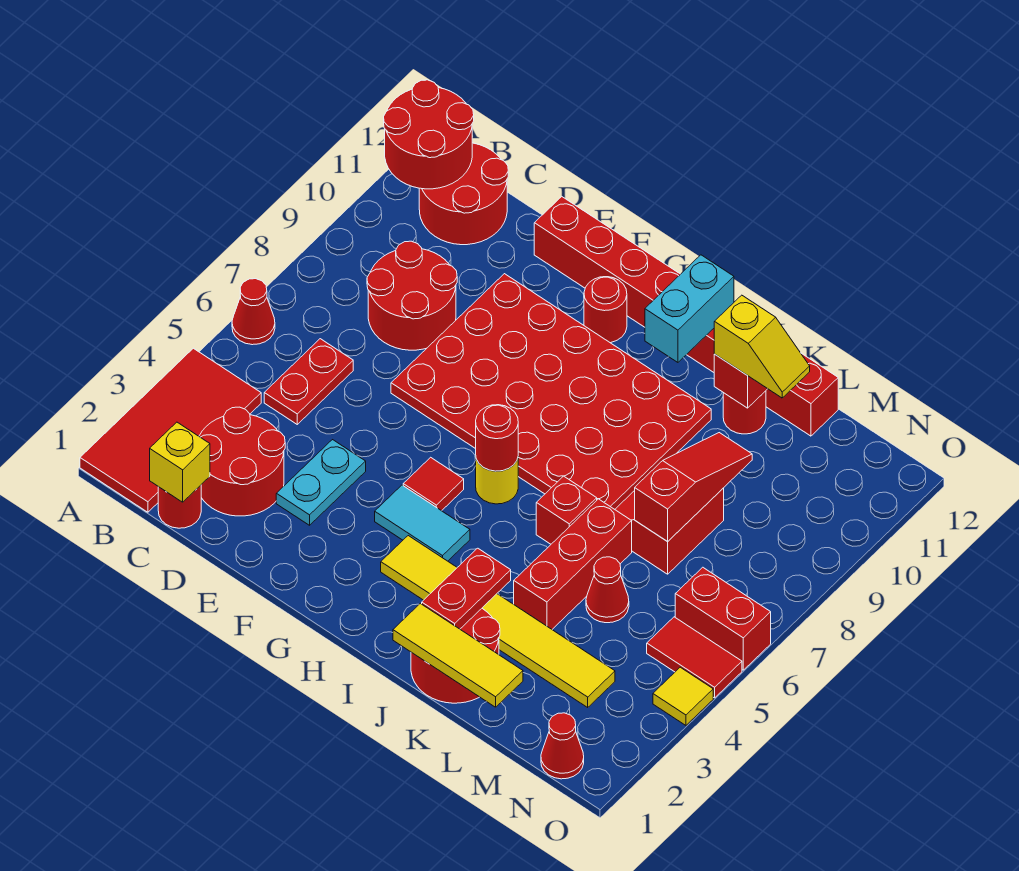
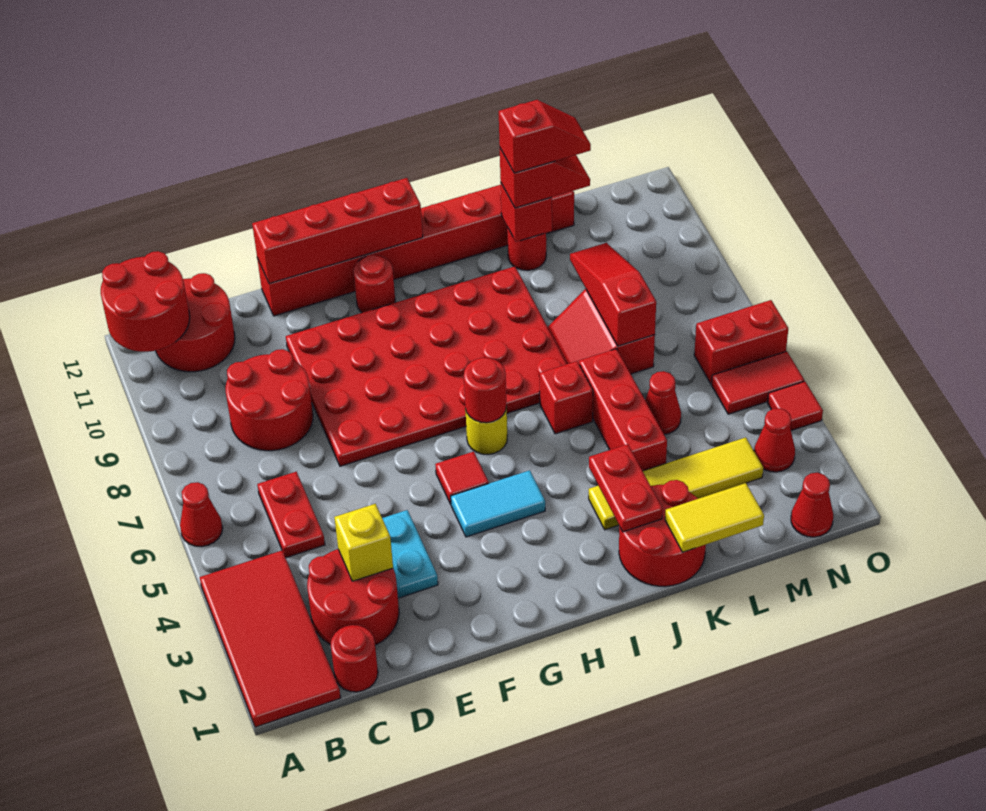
yellow 1x1 brick [150,422,210,502] -> yellow 1x1 brick moved to [334,504,393,581]
none -> red 1x4 brick [252,178,423,283]
yellow 1x6 tile [381,536,615,707] -> yellow 1x4 tile [589,437,763,530]
cyan 1x2 brick [645,255,734,362] -> none
yellow 1x3 tile [393,603,523,707] -> yellow 1x2 tile [665,483,764,552]
yellow 1x2 slope [714,295,810,398] -> red 1x2 slope [500,149,590,208]
none -> red 1x2 slope [499,100,591,173]
none -> red 1x1 cone [754,408,795,472]
yellow 1x1 tile [653,667,713,725] -> red 1x1 tile [768,381,823,431]

